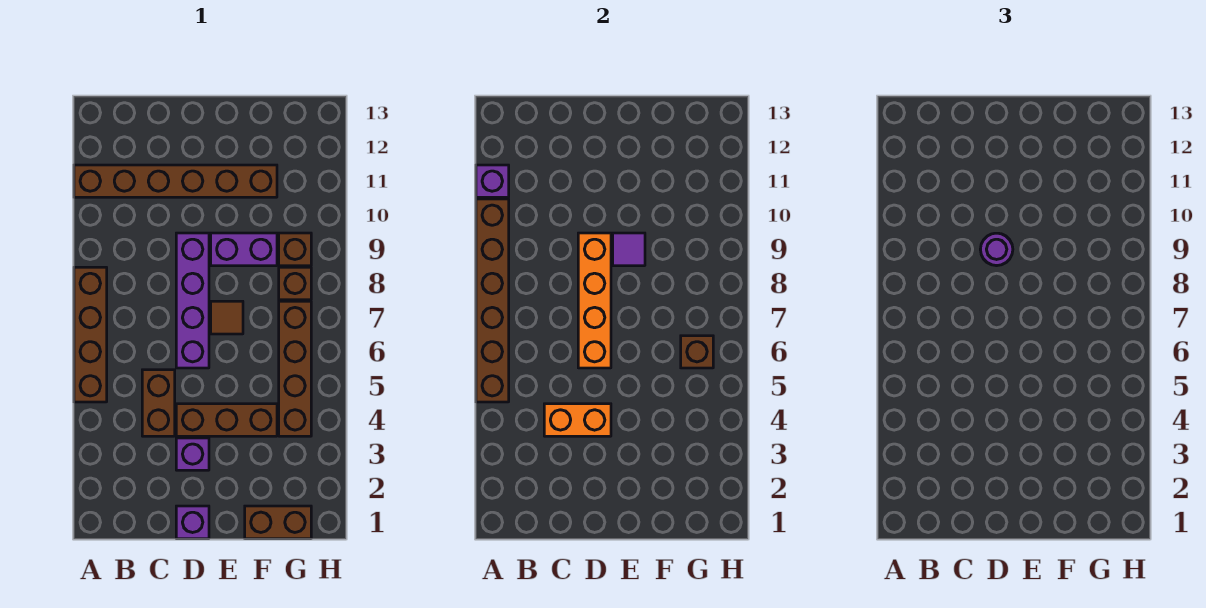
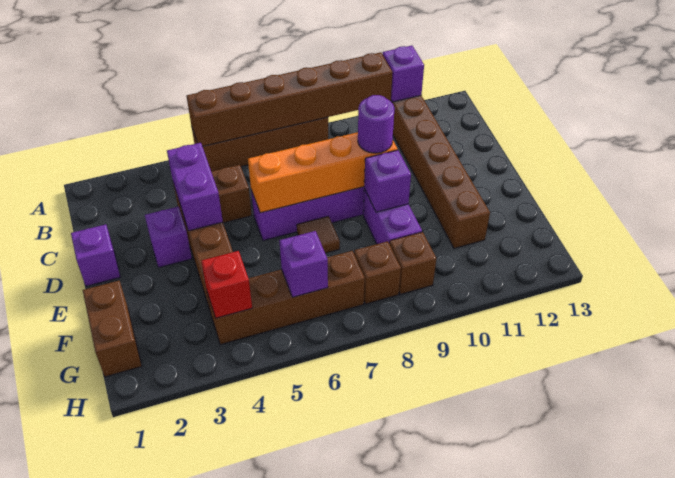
orange 1x2 brick [544,404,611,436] -> purple 1x2 brick [167,143,223,231]
purple 1x1 tile [613,233,645,266] -> purple 1x1 brick [364,150,411,212]
none -> red 1x1 brick [201,251,252,318]
brown 1x1 brick [681,336,713,368] -> purple 1x1 brick [279,231,328,297]

